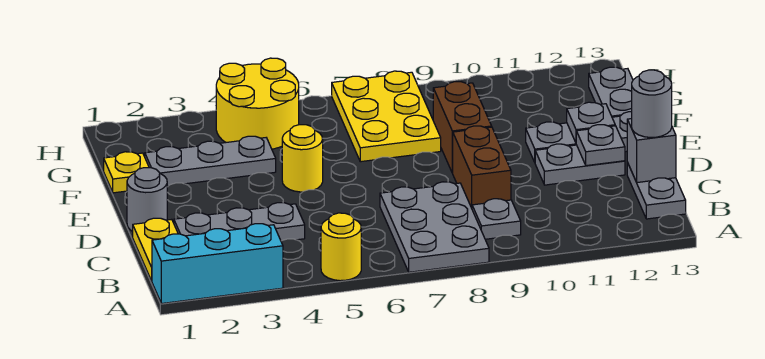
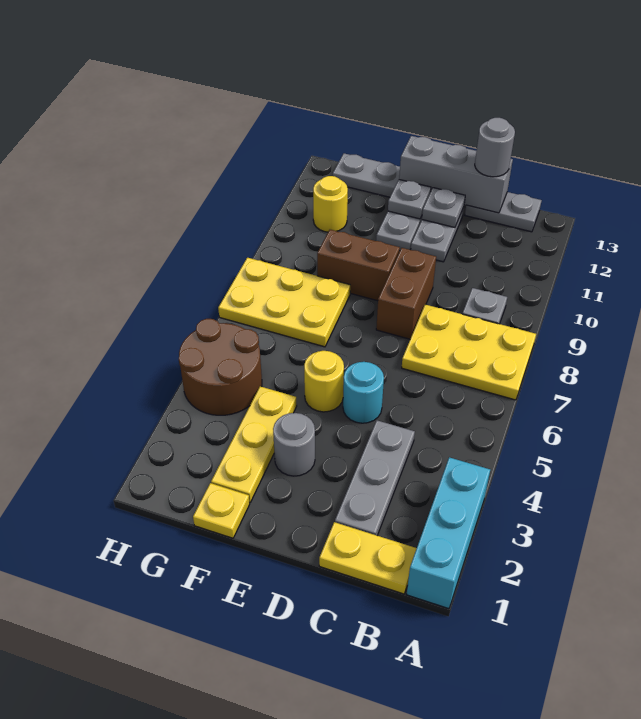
yellow 1x1 round brick [321,213,361,281] -> yellow 1x1 round brick moved to [313,176,348,232]
grey 2x3 plate [380,182,489,272] -> yellow 2x3 plate [402,305,536,400]
brown 1x2 brick [453,126,511,208] -> brown 1x2 brick turned to [376,248,436,339]
grey 1x1 brick [627,119,676,183] -> grey 1x3 brick [399,136,513,213]
grey 1x1 round brick [127,168,167,231] -> grey 1x1 round brick moved to [273,413,315,476]
none -> cyan 1x1 round brick [343,362,384,423]
grey 1x3 plate [145,136,276,186] -> yellow 1x3 plate [211,386,297,502]
yellow 2x2 round brick [216,58,299,149] -> brown 2x2 round brick [179,319,262,415]

